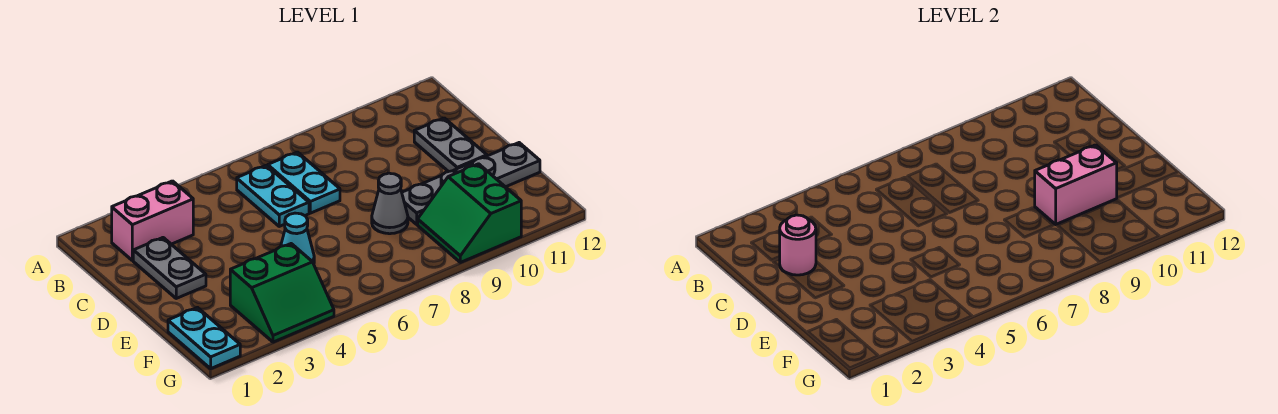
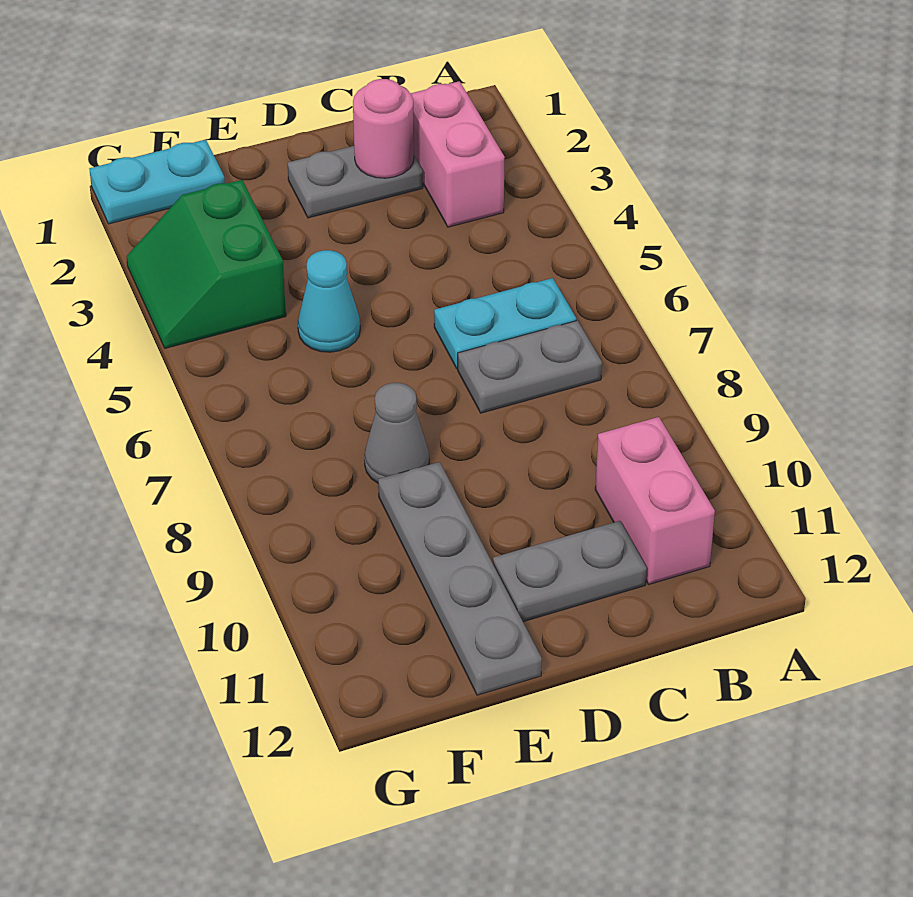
cyan 1x2 plate [268,152,340,213] -> grey 1x2 plate [458,321,602,413]
pink 1x2 brick [1035,145,1117,224] -> pink 1x2 brick moved to [595,417,715,584]
green 2x2 slope [418,164,521,262] -> none

